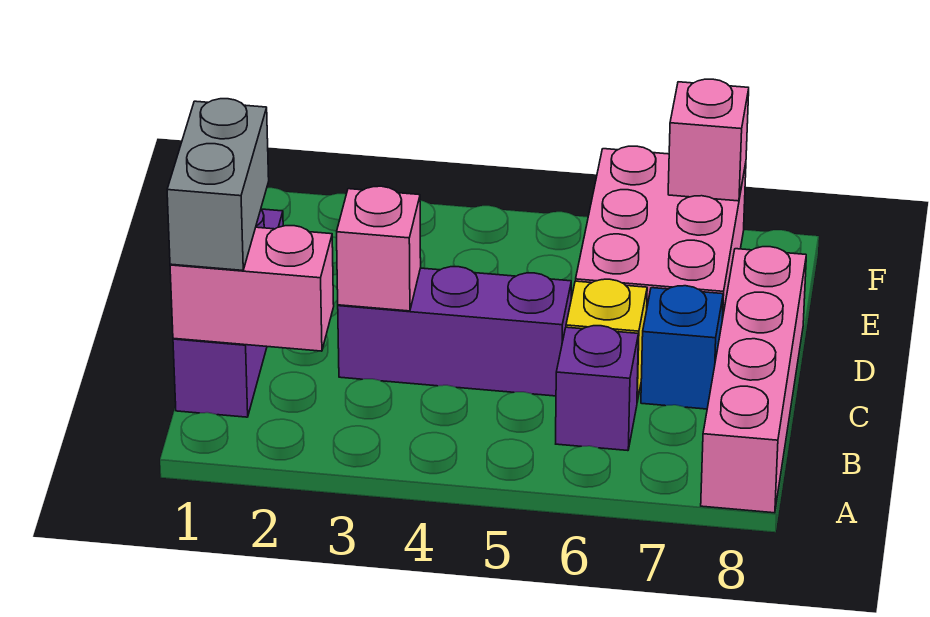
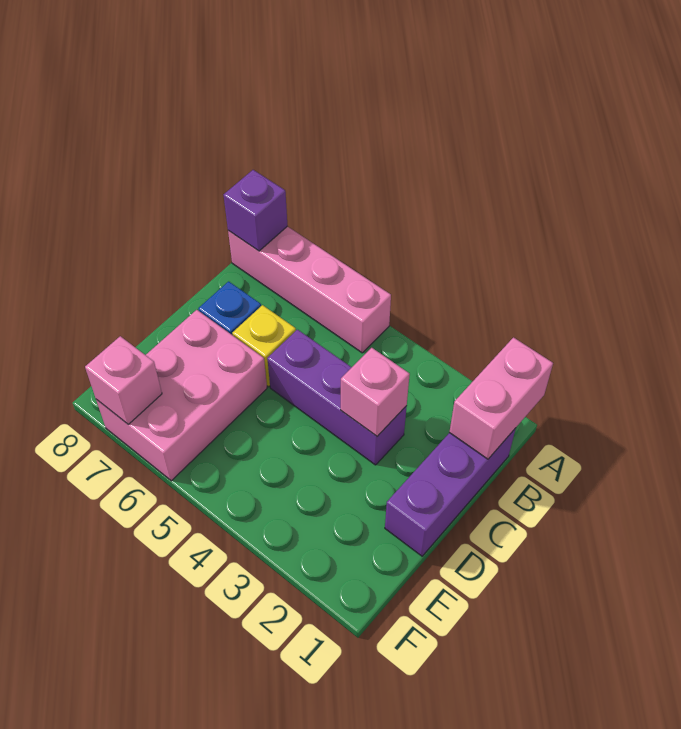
pink 1x4 brick [701,247,806,513] -> pink 1x4 brick turned to [228,226,391,353]
pink 1x2 brick [170,226,334,351] -> pink 1x2 brick turned to [449,338,553,459]
grey 1x2 brick [167,99,269,270] -> none
purple 1x1 brick [556,326,638,451] -> purple 1x1 brick moved to [224,170,287,251]

